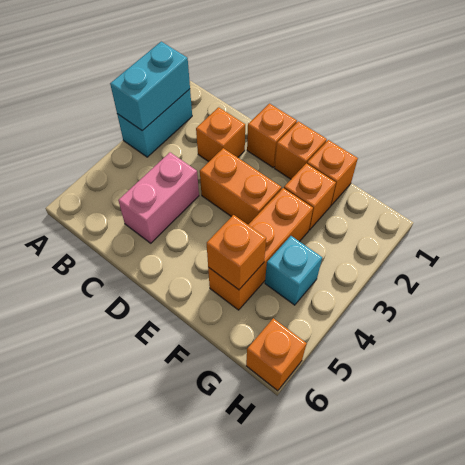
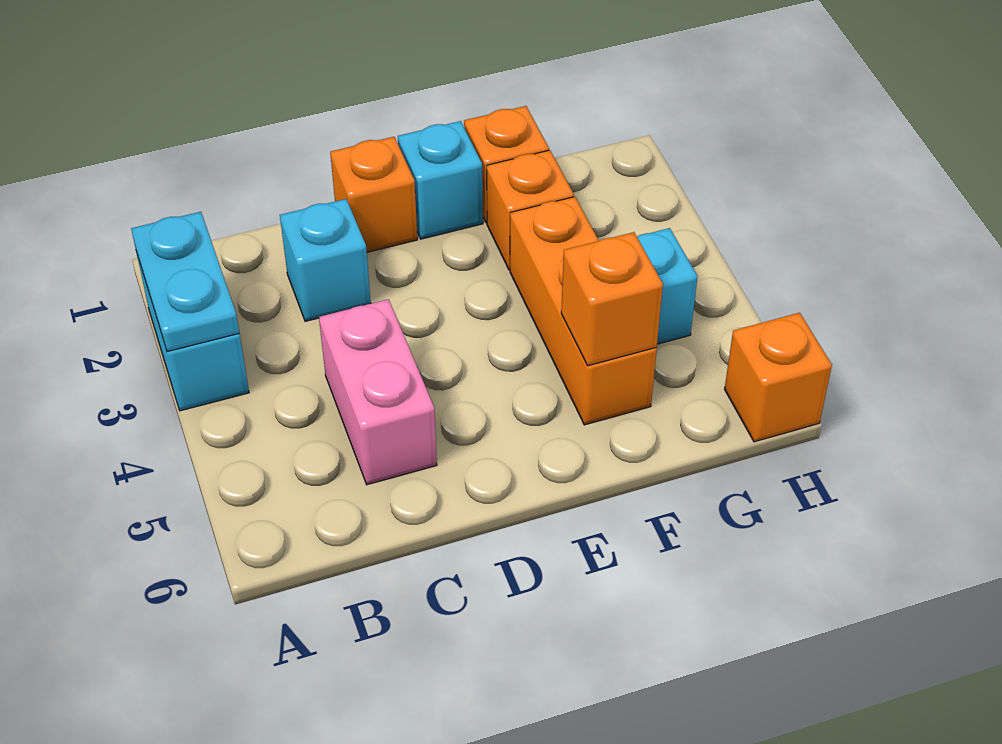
cyan 1x2 brick [110,42,190,131] -> cyan 1x2 plate [131,212,239,352]
orange 1x1 brick [196,107,245,162] -> cyan 1x1 brick [280,199,371,321]
orange 1x2 brick [200,148,281,224] -> none
orange 1x1 brick [275,121,327,179] -> cyan 1x1 brick [398,121,483,239]

